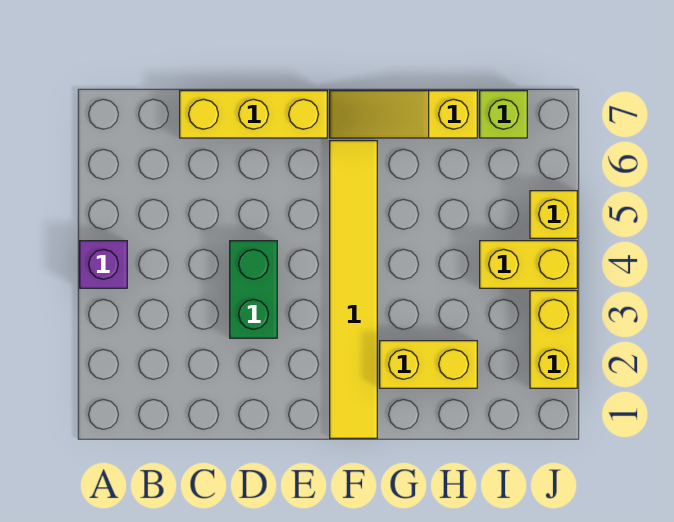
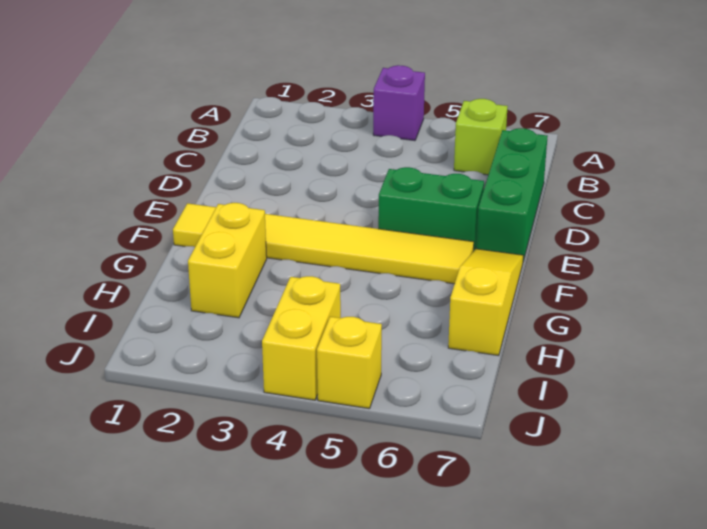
yellow 1x3 brick [180,91,327,138] -> green 1x3 brick [476,128,548,261]
green 1x2 brick [230,241,277,338] -> green 1x2 brick moved to [378,167,484,251]
lime 1x1 brick [480,91,527,138] -> lime 1x1 brick moved to [454,99,508,175]
yellow 1x2 brick [530,291,577,388] -> none

